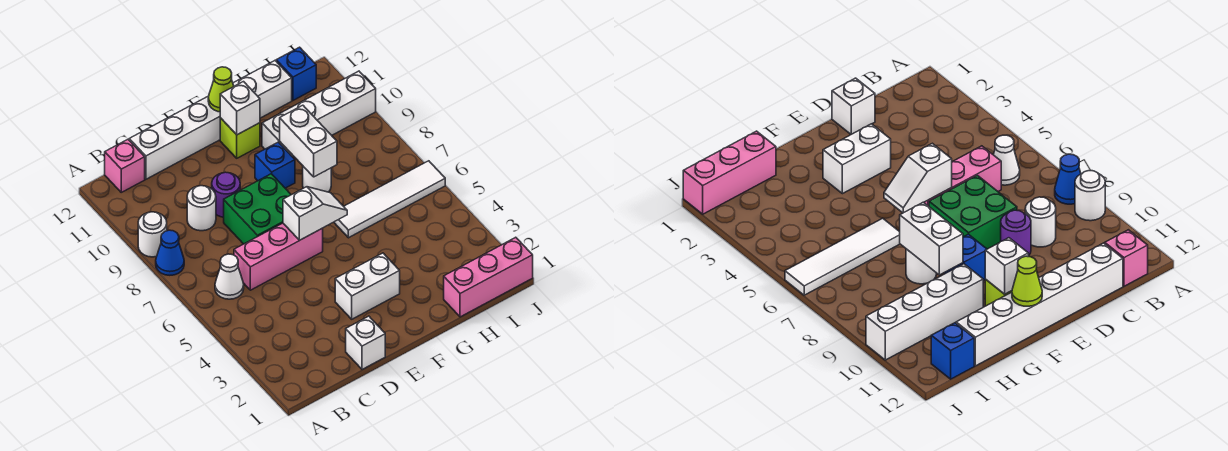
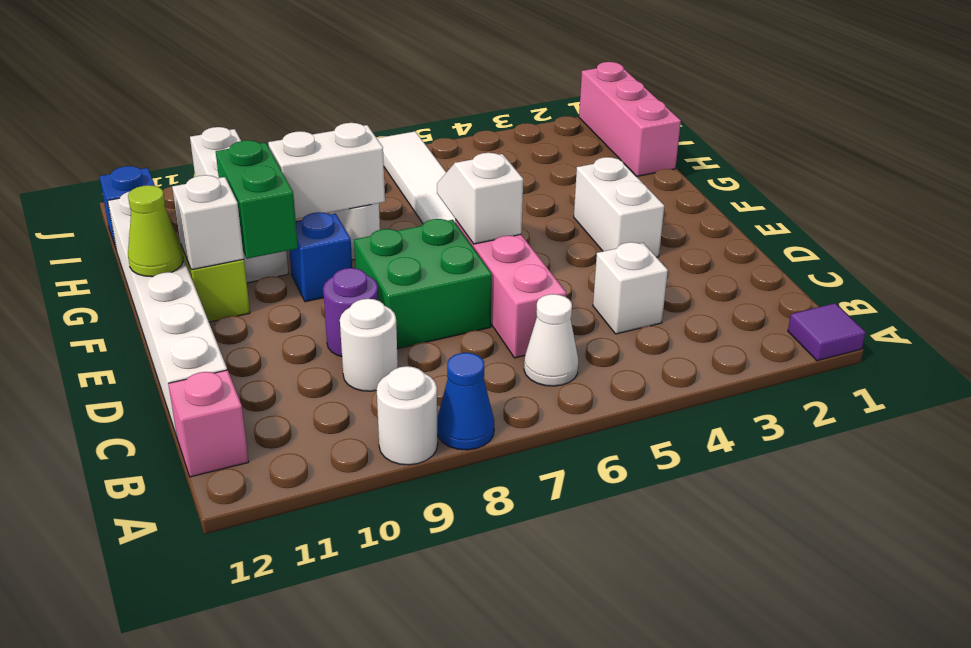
none -> purple 1x1 tile [788,303,866,361]
white 1x1 brick [346,316,385,369] -> white 1x1 brick moved to [593,242,668,334]
none -> green 1x2 brick [216,140,298,259]

